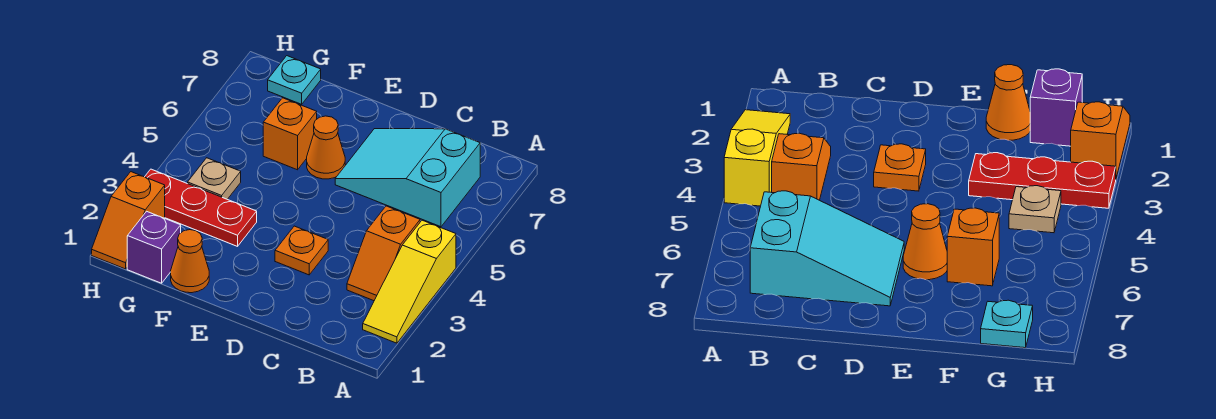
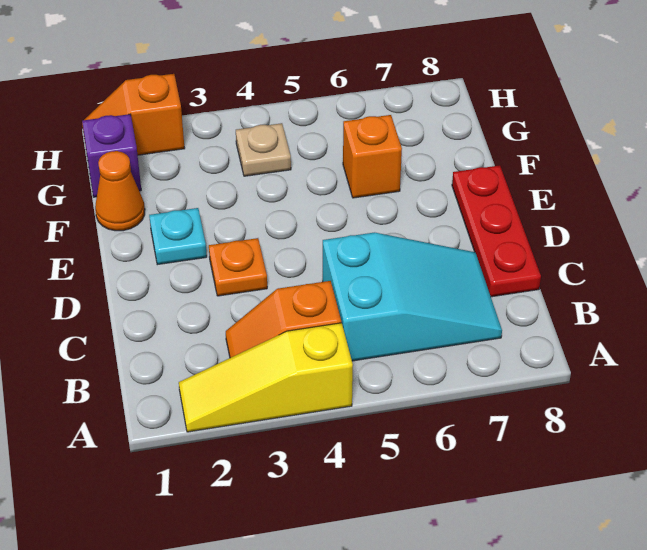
cyan 2x3 slope [335,129,480,227] -> cyan 2x3 slope turned to [323,232,502,361]
orange 1x1 cone [307,116,345,179] -> none
red 1x3 plate [145,169,257,246] -> red 1x3 plate moved to [452,165,541,297]
cyan 1x1 plate [268,56,321,104] -> cyan 1x1 plate moved to [149,208,207,265]

